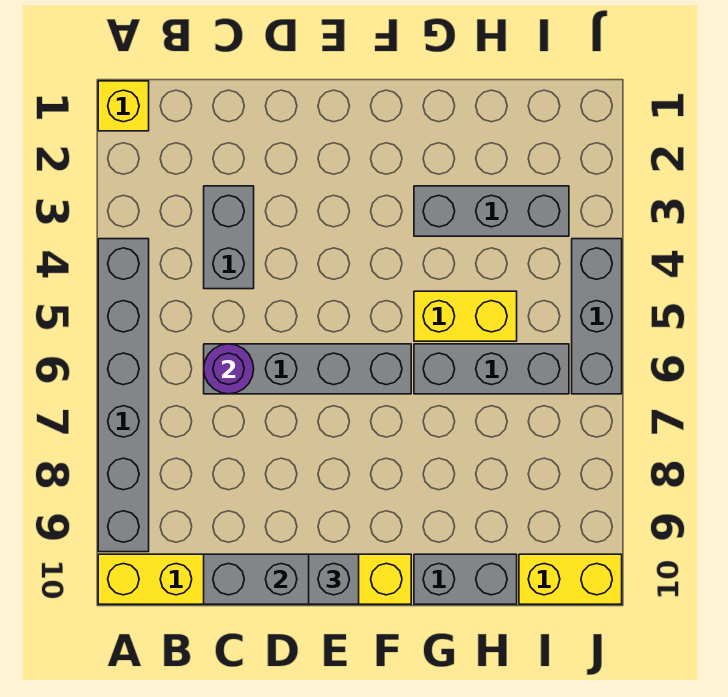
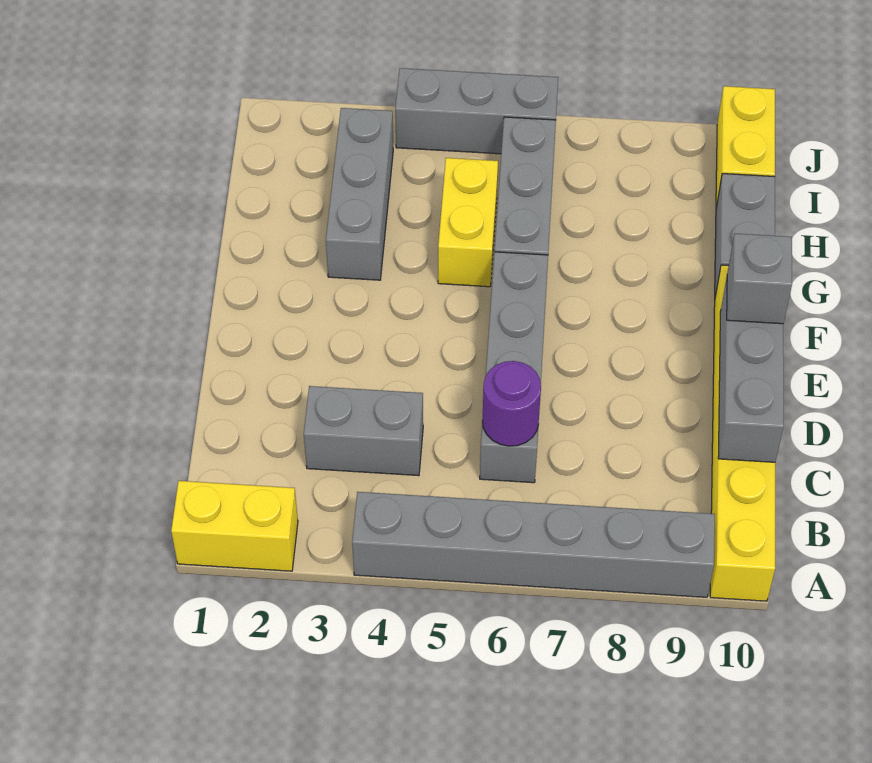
yellow 1x1 brick [98,81,149,131] -> yellow 1x2 brick [171,481,298,571]

